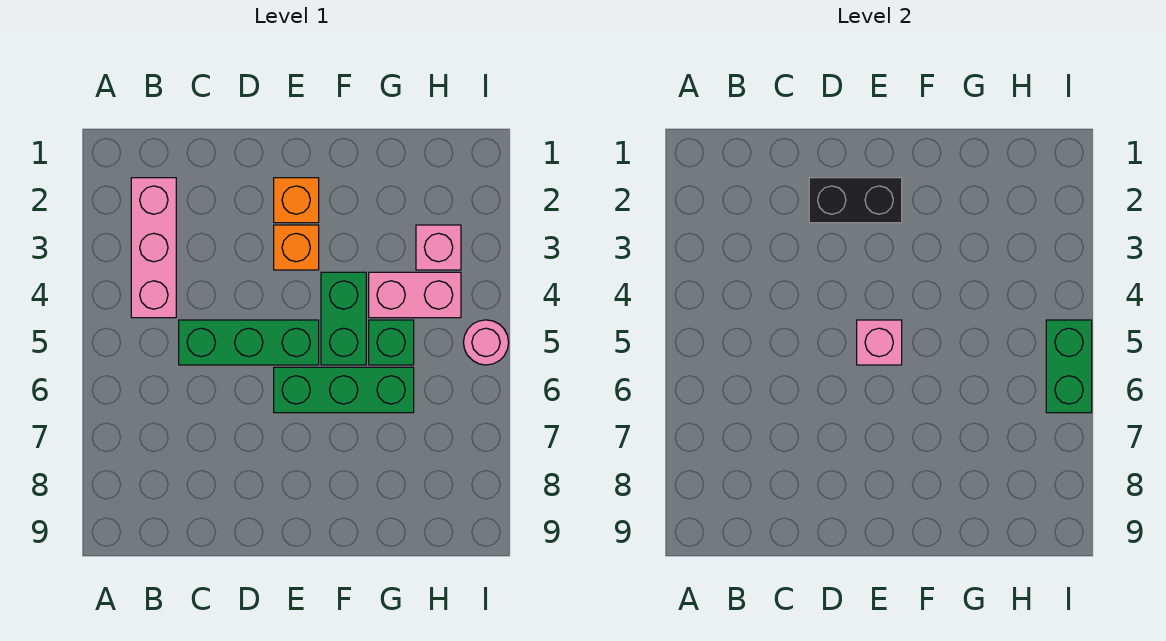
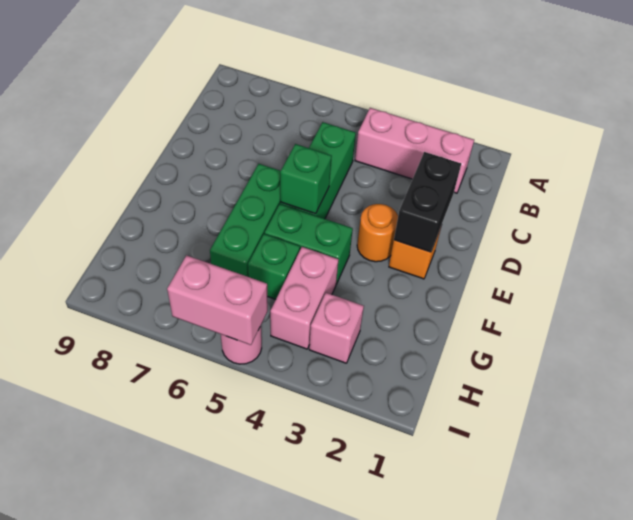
orange 1x1 brick [274,225,319,270] -> orange 1x1 round brick [357,204,398,262]
pink 1x1 brick [857,320,902,365] -> green 1x1 brick [280,144,332,214]
green 1x2 brick [1046,320,1092,413] -> pink 1x2 brick [167,255,268,345]

